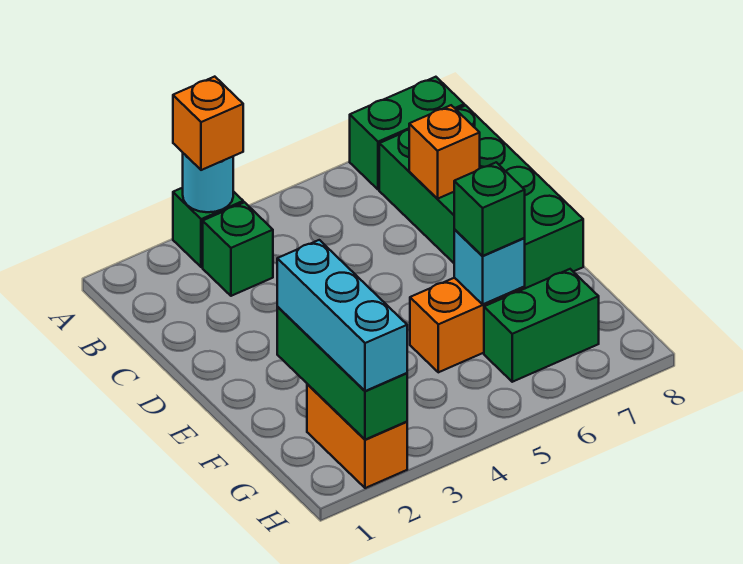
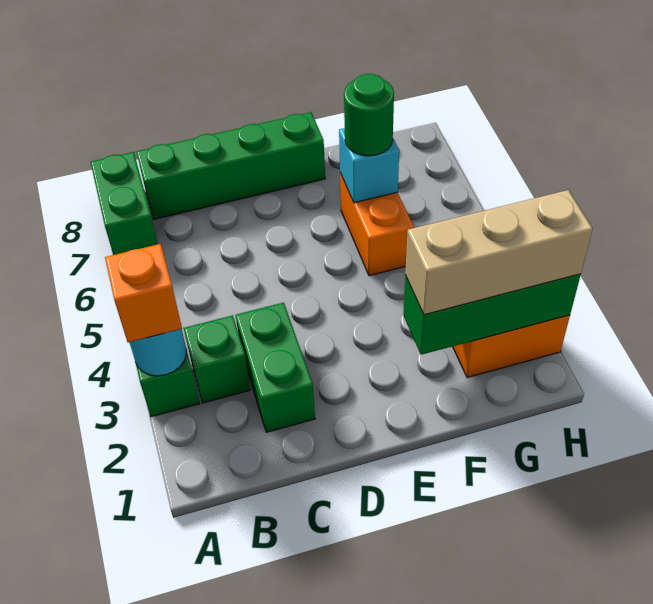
green 2x4 brick [379,105,583,288] -> green 1x4 brick [136,112,325,219]
orange 1x1 brick [409,105,480,199] -> none
cyan 1x3 brick [277,240,407,391] -> tan 1x3 brick [405,190,593,315]
green 1x1 brick [454,162,525,256] -> green 1x1 round brick [344,74,394,156]
green 1x2 brick [484,269,599,382] -> green 1x2 brick moved to [235,303,315,432]

